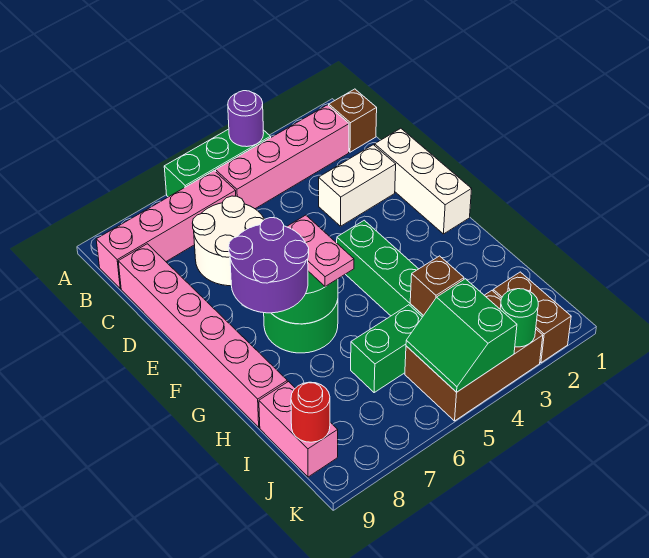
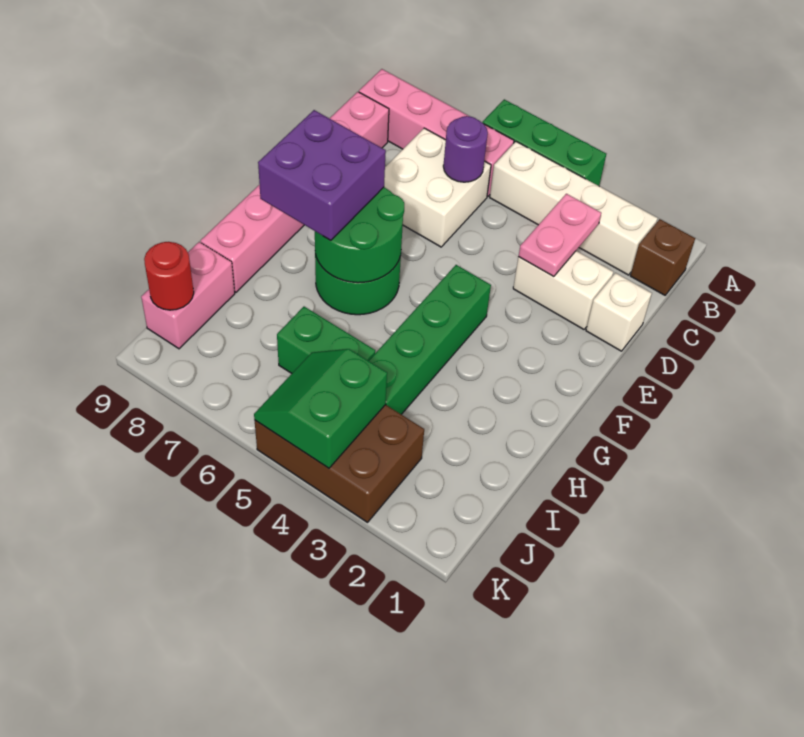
purple 1x1 round brick [228,91,264,147] -> purple 1x1 round brick moved to [443,116,488,182]
pink 1x4 brick [216,105,349,209] -> white 1x4 brick [490,142,658,275]
white 2x2 round brick [193,196,264,286] -> white 2x2 brick [384,128,491,247]
white 1x3 brick [375,128,472,234] -> white 1x1 brick [586,273,652,351]
pink 1x2 plate [287,215,354,287] -> pink 1x2 plate moved to [519,194,601,277]
purple 2x2 round brick [229,218,309,313] -> purple 2x2 brick [258,110,386,241]
brown 1x1 brick [410,256,464,316] -> none
brown 1x2 brick [493,272,571,363] -> none
green 1x1 round brick [500,289,538,347] -> none

